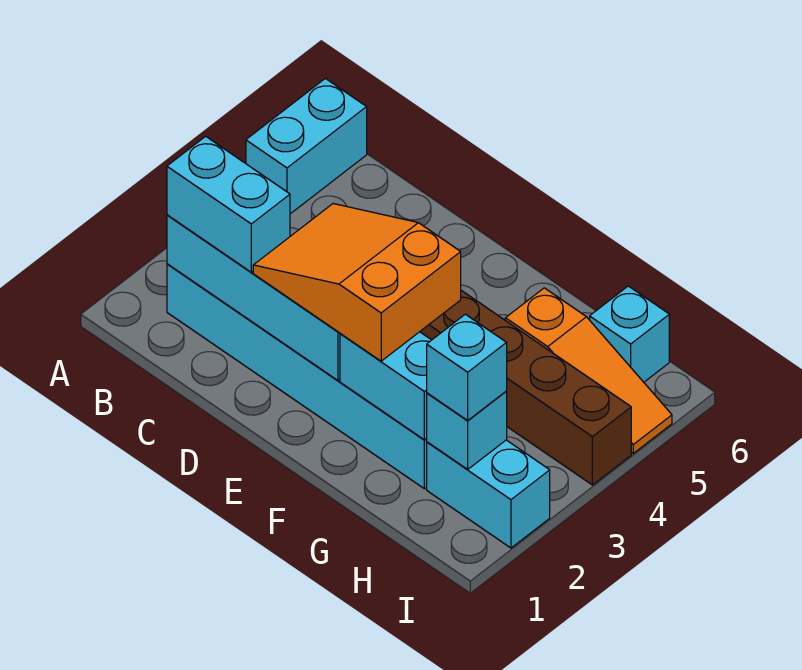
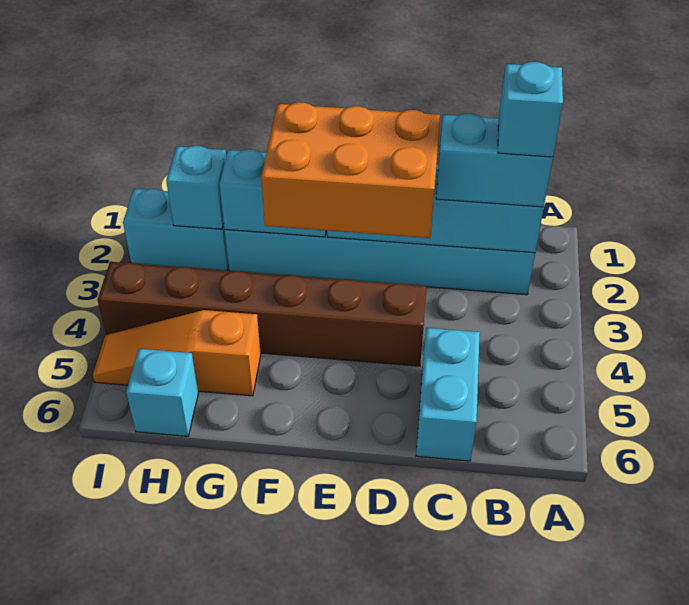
cyan 1x2 brick [246,78,367,214] -> cyan 1x2 brick moved to [416,328,480,461]
orange 2x3 slope [253,204,461,361] -> orange 2x3 brick [261,102,440,238]
cyan 1x1 brick [427,314,507,420] -> cyan 1x1 brick moved to [498,62,563,157]

